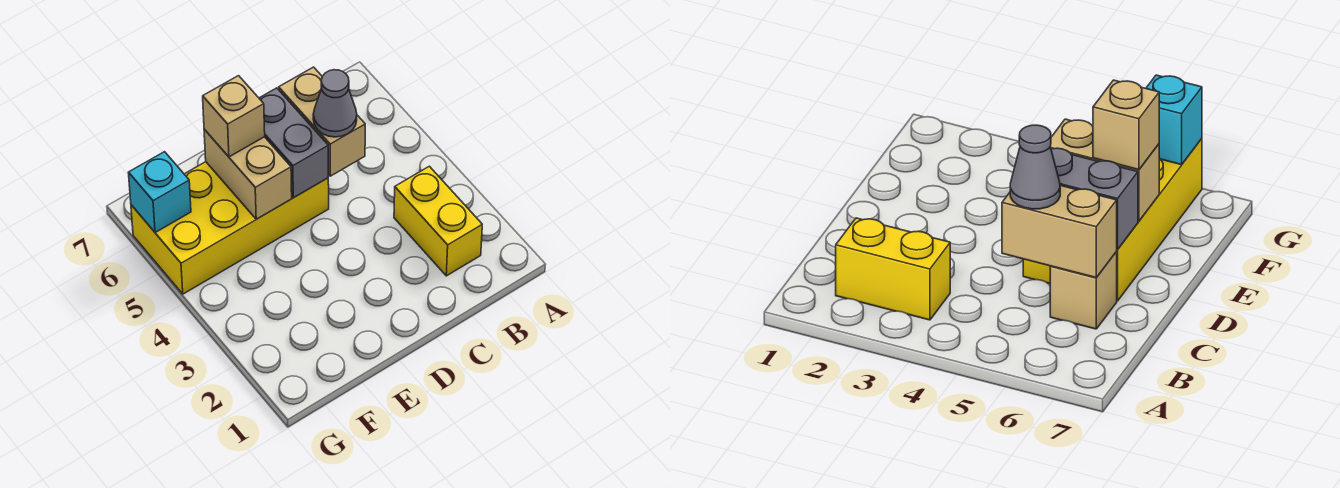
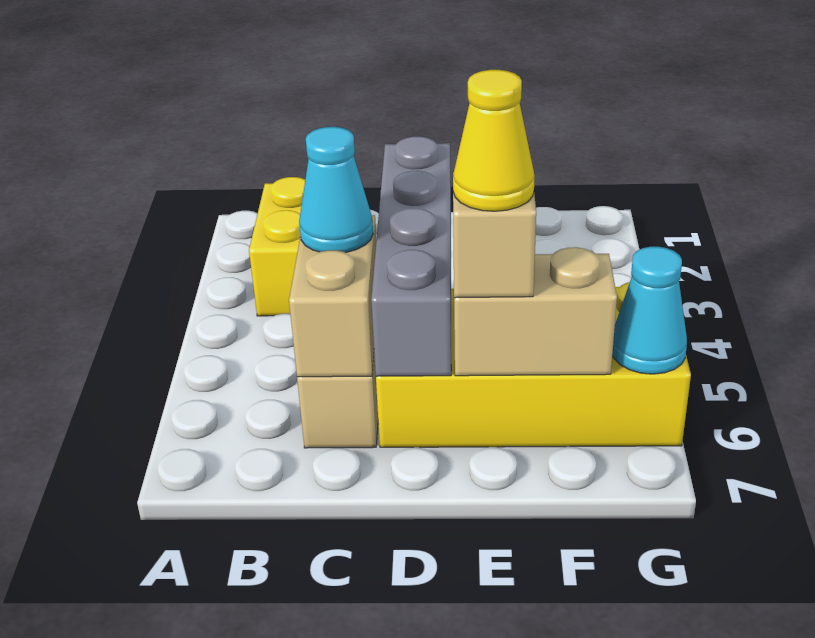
grey 1x1 cone [313,70,357,137] -> cyan 1x1 cone [299,127,373,253]
grey 1x2 brick [259,88,328,198] -> grey 1x4 brick [371,136,451,376]
tan 1x2 brick [204,129,292,219] -> tan 1x2 brick turned to [454,247,617,376]
none -> yellow 1x1 cone [453,70,535,211]
cyan 1x1 brick [128,152,191,233] -> cyan 1x1 cone [612,247,687,374]

